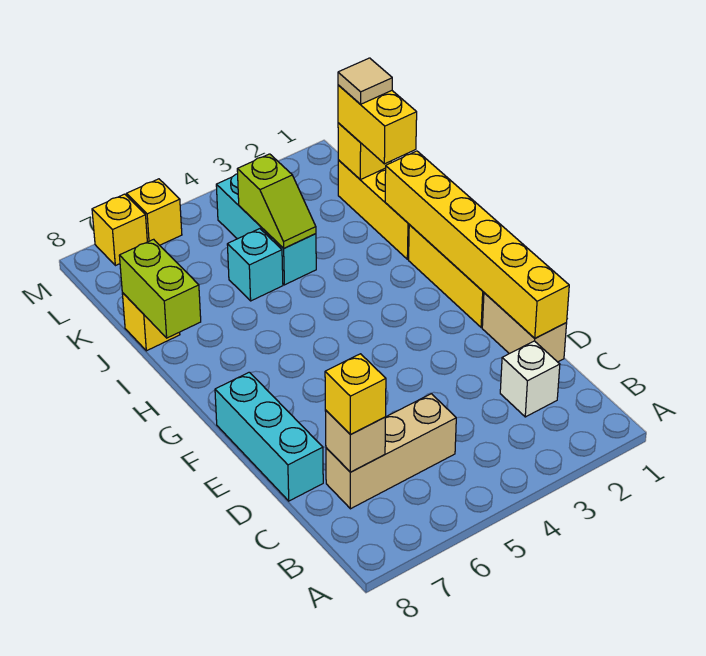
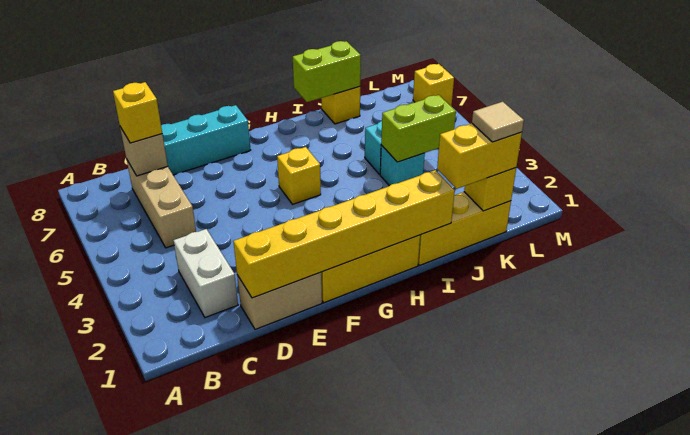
white 1x1 brick [500,341,560,417] -> white 1x2 brick [173,229,238,318]
cyan 1x3 brick [216,174,316,285] -> cyan 1x1 brick [380,145,425,186]
lime 1x2 slope [237,154,316,248] -> lime 1x2 brick [381,95,456,162]
yellow 1x1 brick [127,179,182,245] -> yellow 1x1 brick moved to [277,147,321,204]

